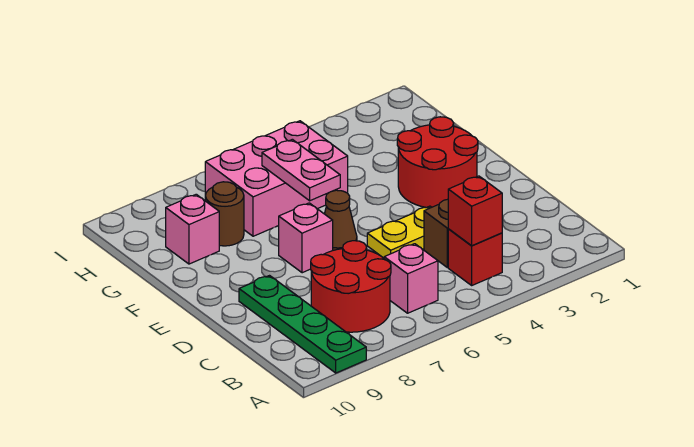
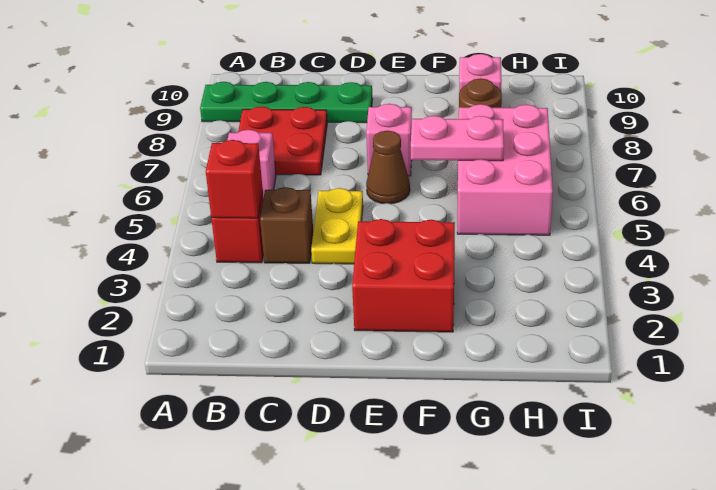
red 2x2 round brick [311,241,391,332] -> red 2x2 plate [238,106,327,175]
red 2x2 round brick [397,117,478,208] -> red 2x2 brick [352,219,455,332]

